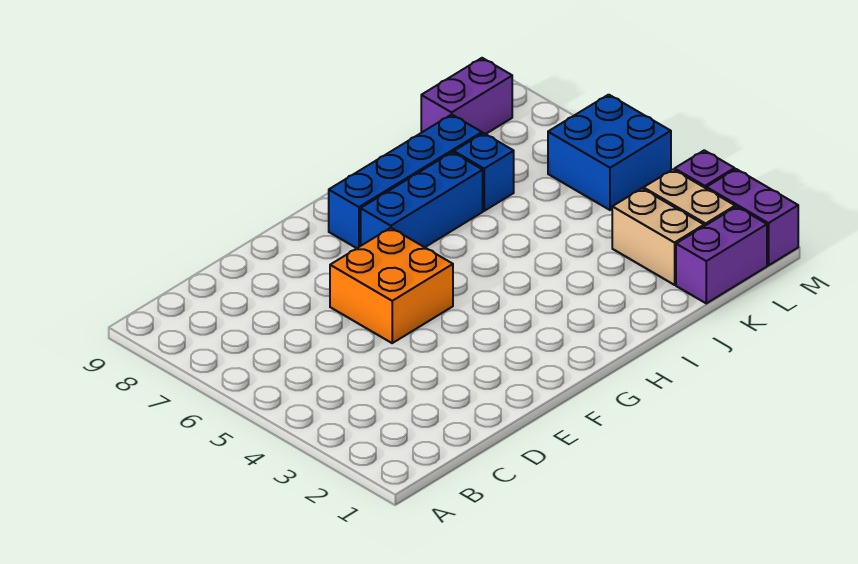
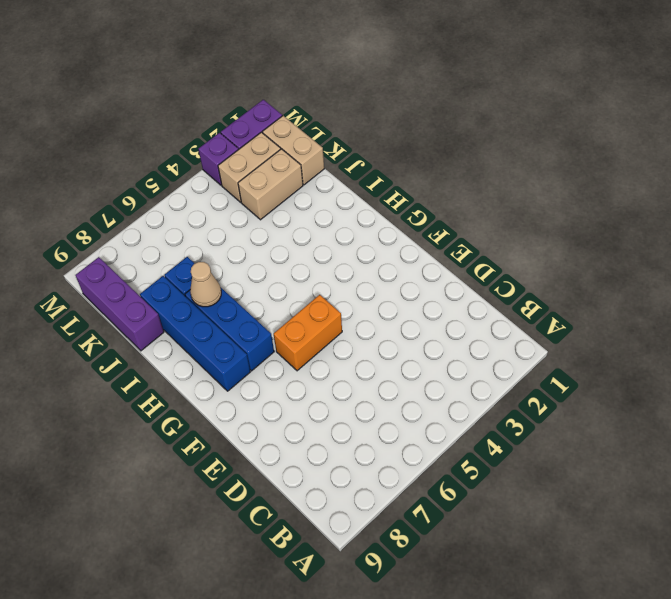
orange 2x2 brick [330,228,453,343] -> orange 1x2 brick [274,295,342,371]
none -> tan 1x1 cone [190,262,221,307]
purple 1x2 brick [676,207,767,303] -> tan 1x2 brick [263,116,324,185]
purple 1x2 brick [421,58,512,134] -> purple 1x3 brick [76,257,164,351]
blue 2x2 brick [548,95,671,210] -> none

